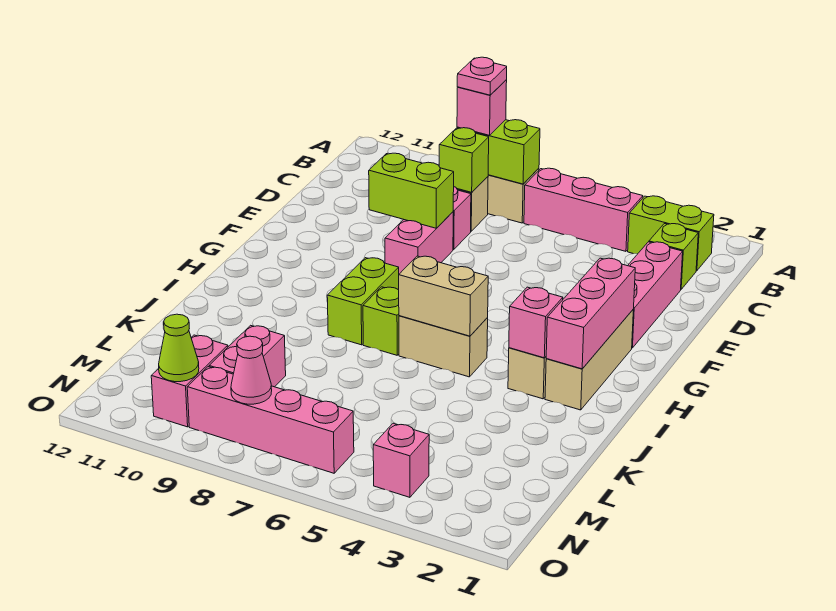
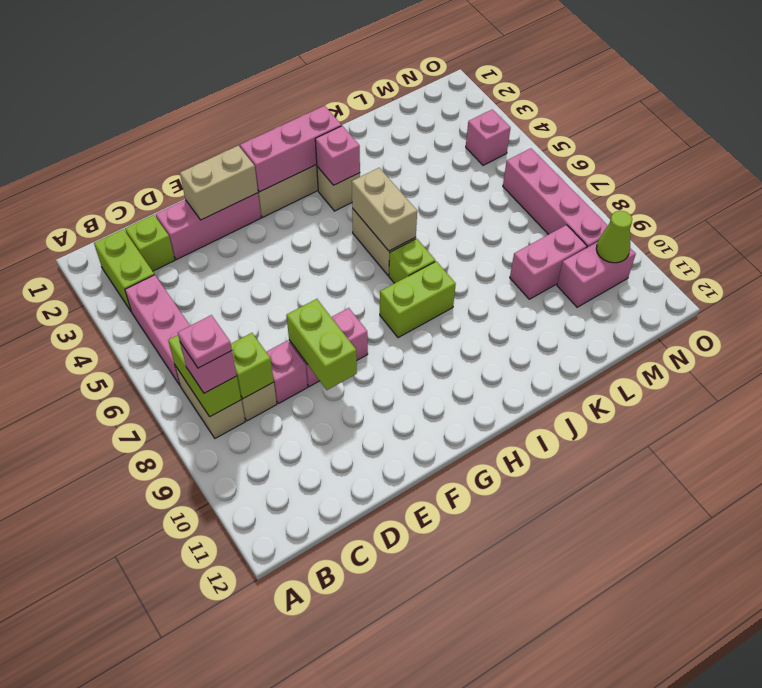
none -> tan 1x2 brick [180,146,258,220]
pink 1x1 cone [231,336,272,404] -> none

